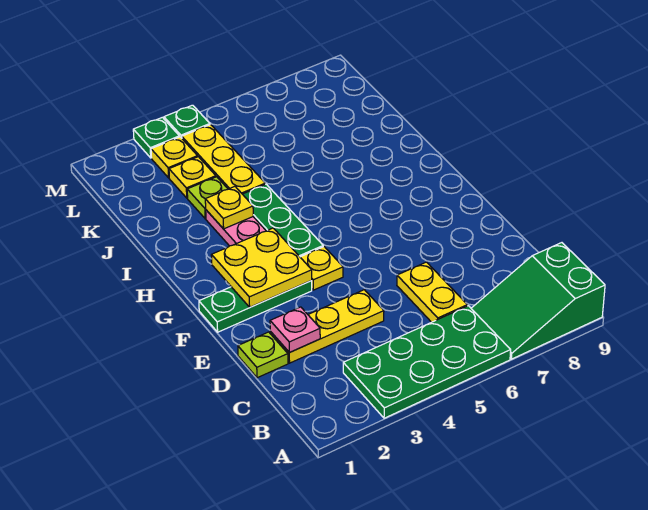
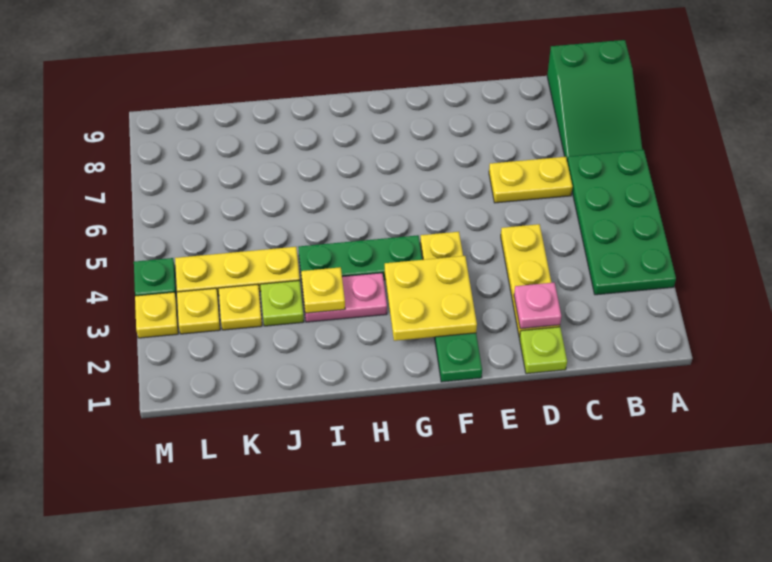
green 1x1 plate [133,117,179,158] -> yellow 1x1 plate [135,292,178,338]

